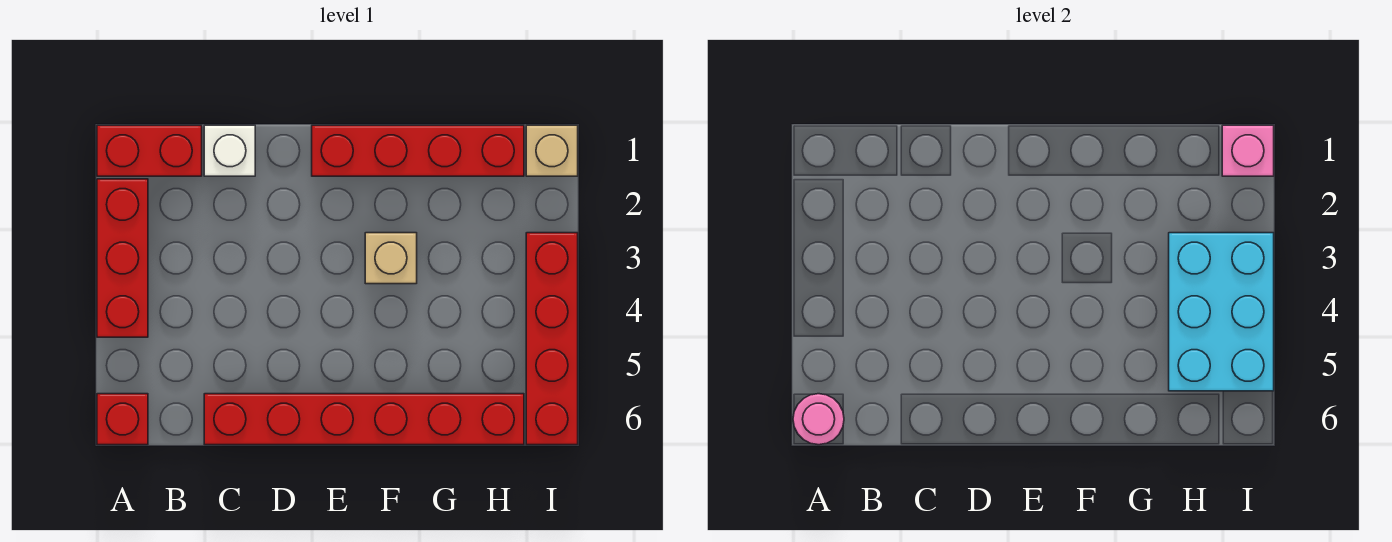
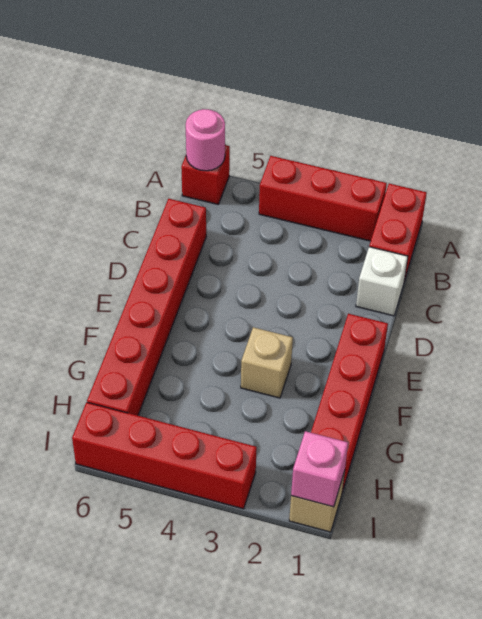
cyan 2x3 brick [1169,233,1274,391] -> none

